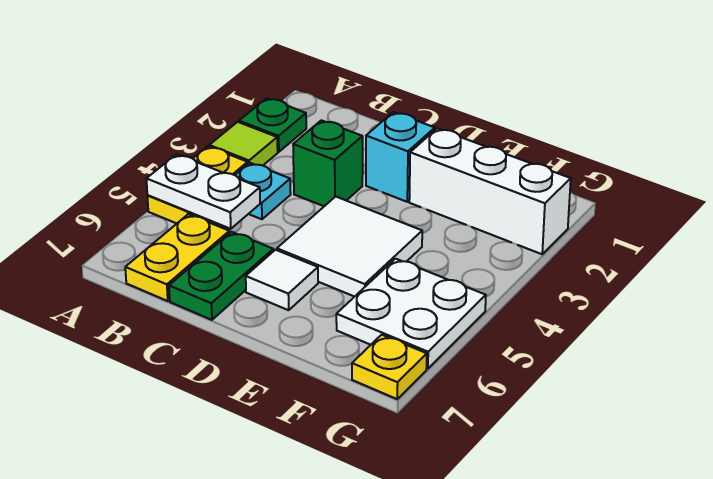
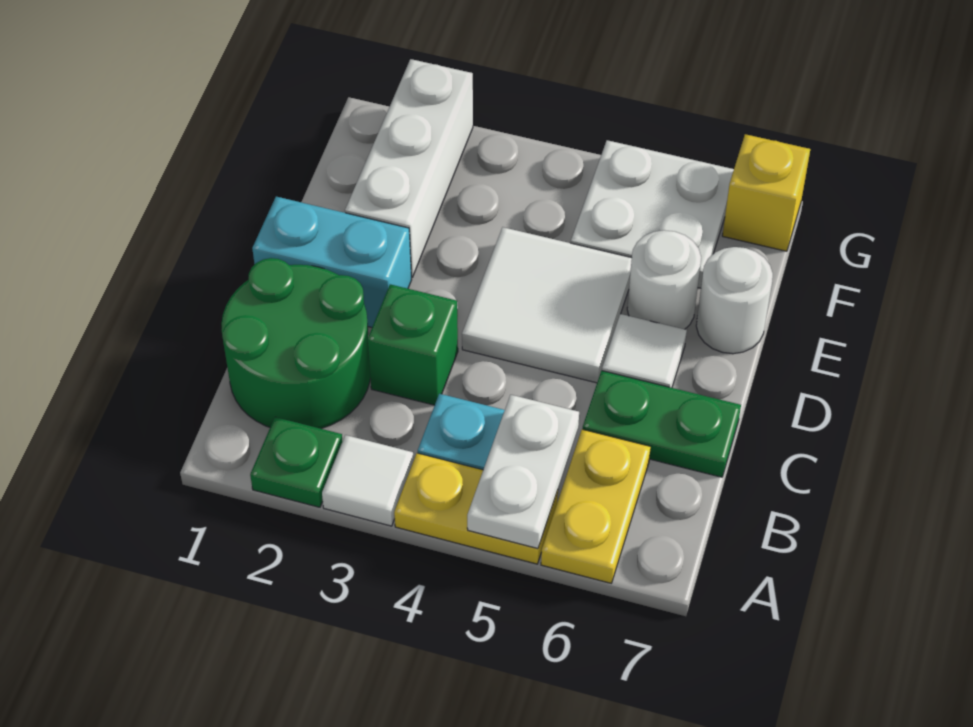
lime 1x1 tile [209,122,278,165] -> white 1x1 tile [322,435,414,526]
none -> green 2x2 round brick [221,258,370,429]
yellow 1x2 plate [125,214,229,301] -> yellow 1x2 plate turned to [541,429,651,583]
cyan 1x1 brick [366,112,435,202] -> cyan 1x2 brick [252,197,411,327]
none -> white 1x1 round brick [627,230,701,329]
none -> white 1x1 round brick [696,247,773,354]
yellow 1x1 plate [352,335,427,399] -> yellow 1x1 brick [722,134,810,251]

